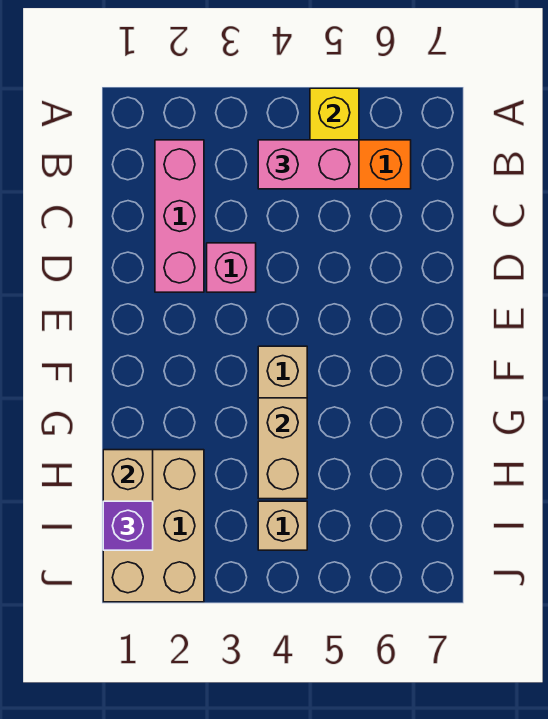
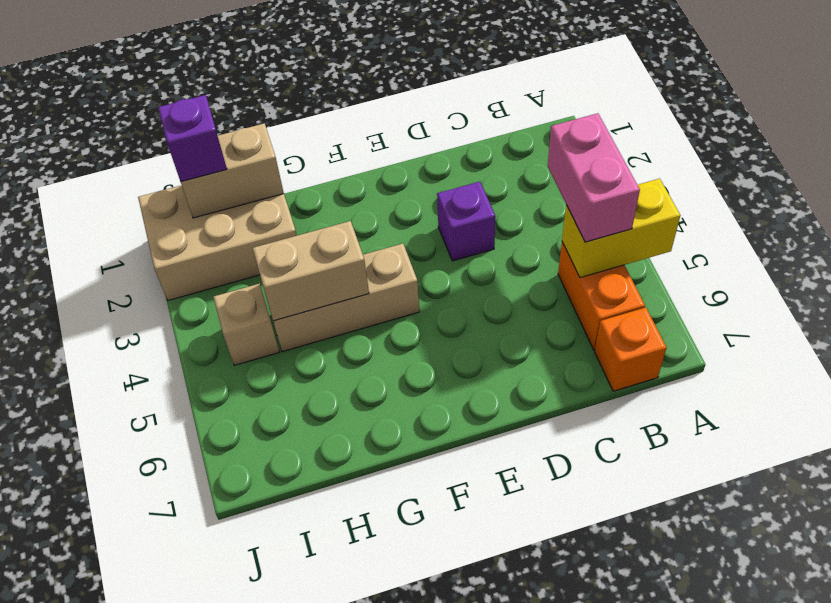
pink 1x3 brick [155,140,204,292] -> none
none -> orange 1x1 brick [595,307,667,391]
pink 1x1 brick [207,243,256,292] -> purple 1x1 brick [437,182,495,261]

